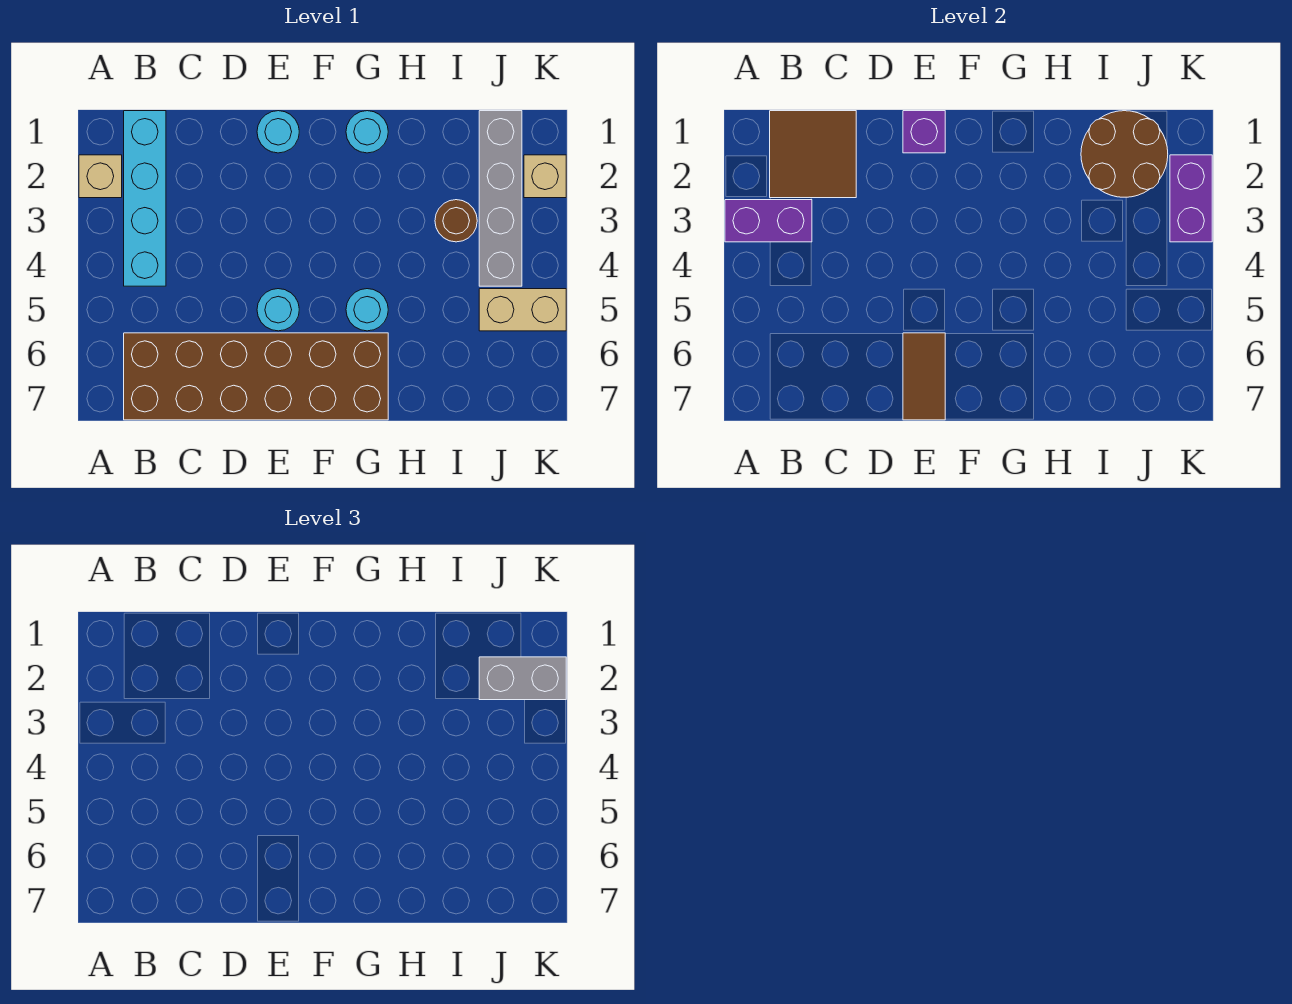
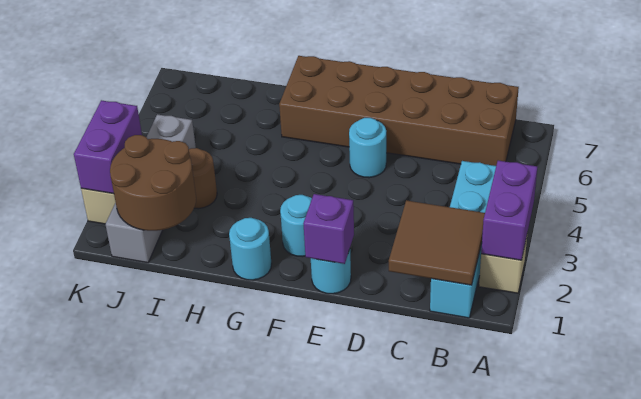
purple 1x2 brick [725,200,812,242] -> purple 1x2 brick turned to [481,161,537,260]
brown 1x2 tile [903,333,945,420] -> none
cyan 1x1 round brick [346,289,388,331] -> cyan 1x1 round brick moved to [280,195,312,257]
grey 1x2 brick [479,657,566,700] -> none
tan 1x2 brick [479,289,566,331] -> none

